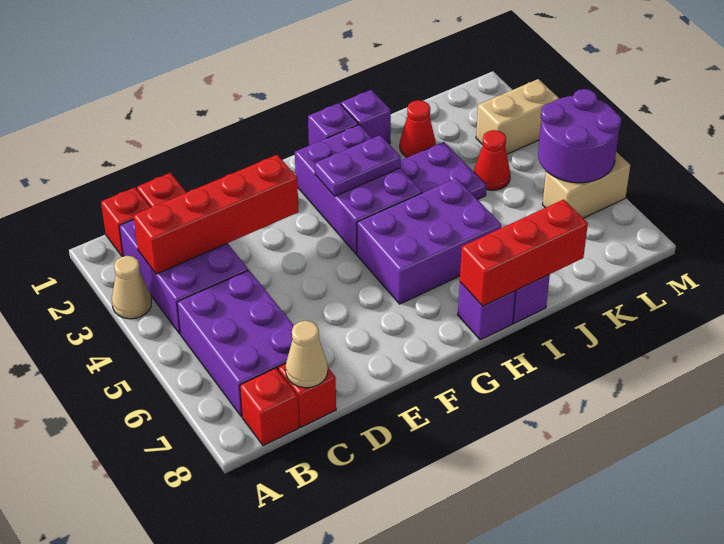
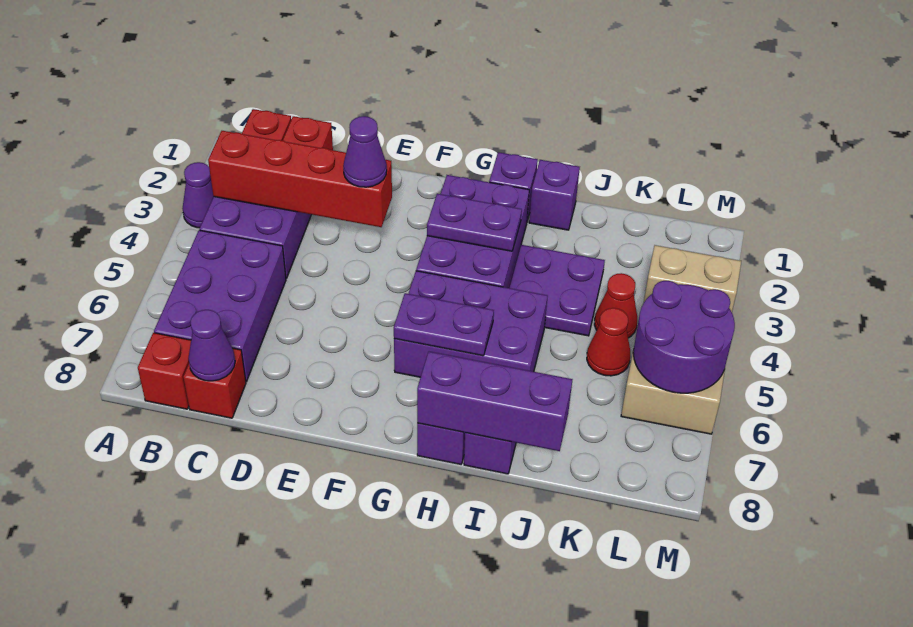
tan 1x1 cone [112,256,151,319] -> purple 1x1 cone [182,162,214,228]
tan 1x1 cone [286,321,328,388] -> purple 1x1 cone [188,310,235,381]
none -> purple 1x1 cone [343,116,387,187]
none -> purple 1x2 plate [394,293,494,356]
red 1x3 brick [460,199,588,306] -> purple 1x3 brick [417,352,573,451]
red 1x1 cone [400,100,436,157] -> red 1x1 cone moved to [587,308,630,376]

